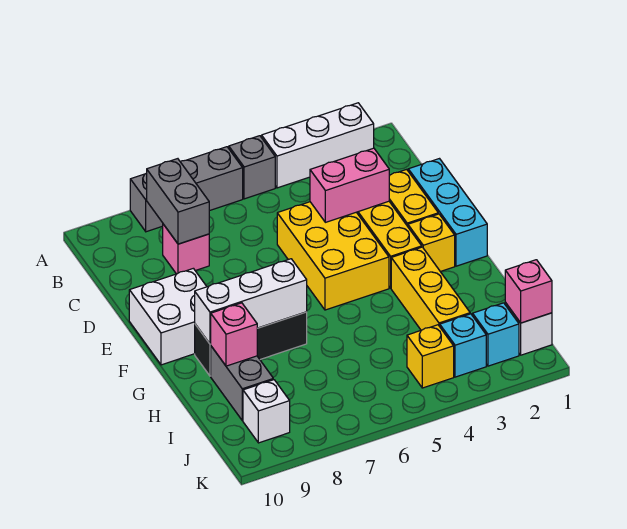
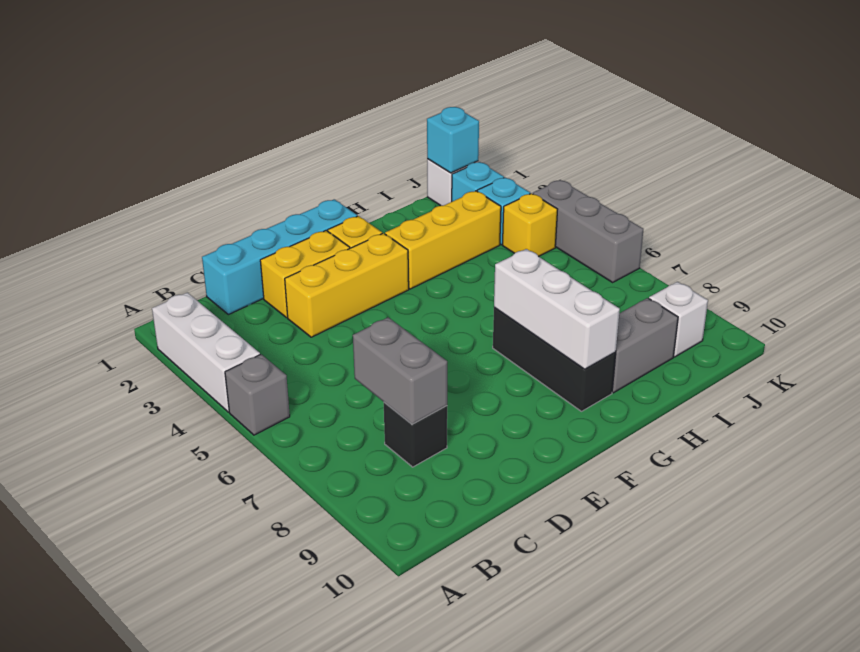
grey 1x3 brick [130,147,243,232] -> grey 1x3 brick moved to [533,180,643,282]
grey 1x2 brick [147,159,209,244] -> grey 1x2 brick turned to [353,317,447,424]
pink 1x1 brick [163,224,209,274] -> black 1x1 brick [384,402,447,467]
cyan 1x3 brick [408,159,487,266] -> cyan 1x4 brick [202,199,357,315]
pink 1x2 brick [310,148,389,222] -> none
yellow 2x3 brick [277,202,389,310] -> none
white 2x2 brick [129,268,207,365] -> none
pink 1x1 brick [211,303,257,366] -> none
pink 1x1 brick [505,260,552,323] -> cyan 1x1 brick [427,107,479,173]

